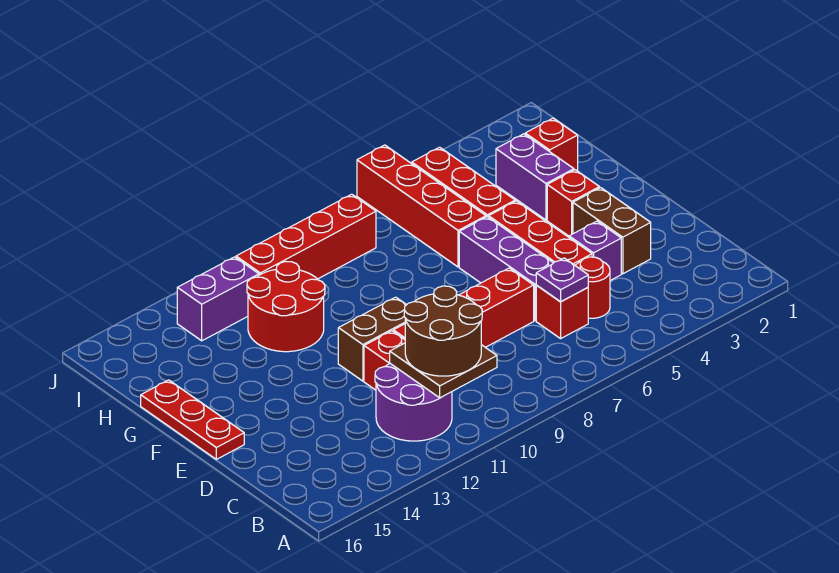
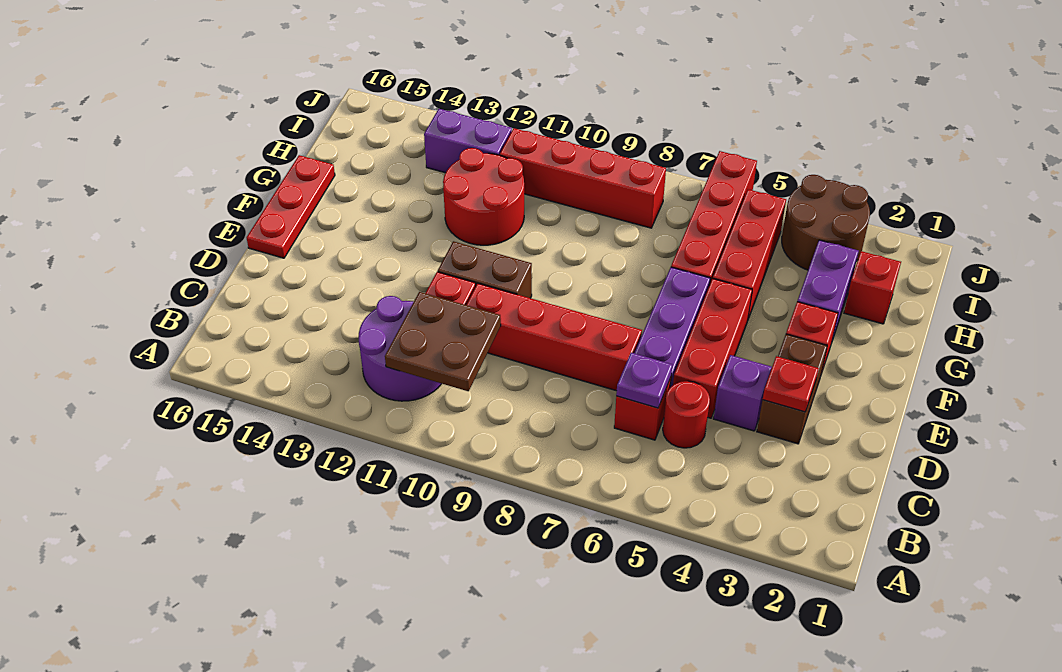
brown 2x2 round brick [404,286,482,376] -> brown 2x2 round brick moved to [782,175,870,270]
none -> red 1x1 plate [763,356,819,412]

